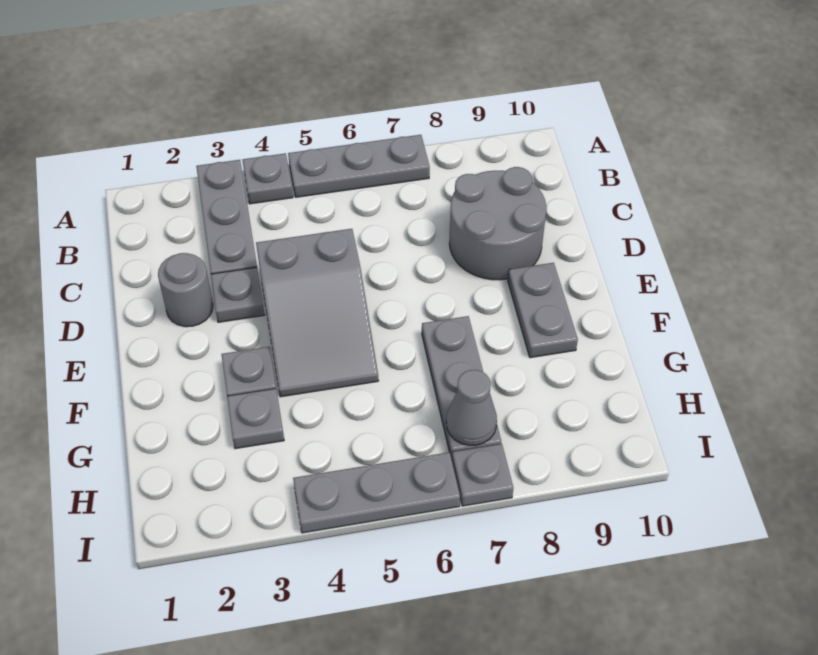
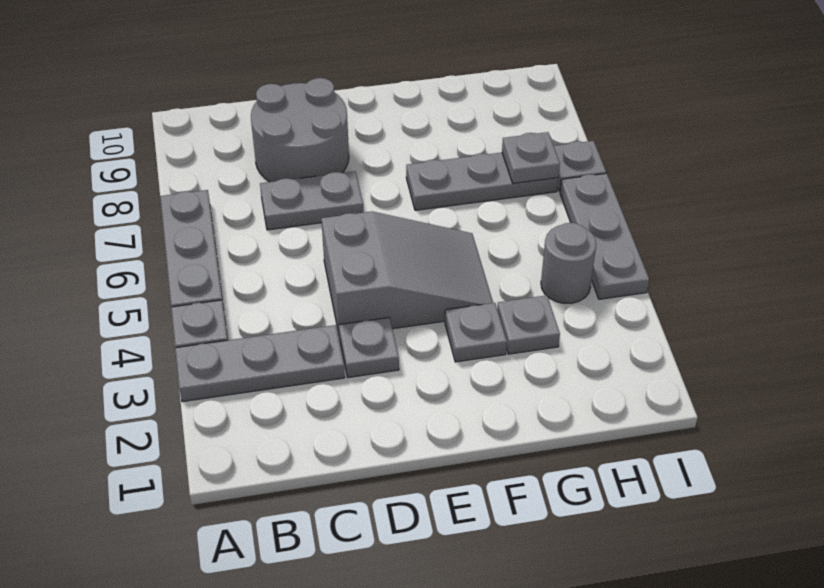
grey 1x1 round brick [158,253,213,327] -> grey 1x1 round brick moved to [541,223,596,303]
grey 1x2 plate [508,263,578,358] -> grey 1x2 plate moved to [260,171,363,230]
grey 1x1 cone [446,370,497,445] -> grey 1x1 plate [502,132,560,183]

